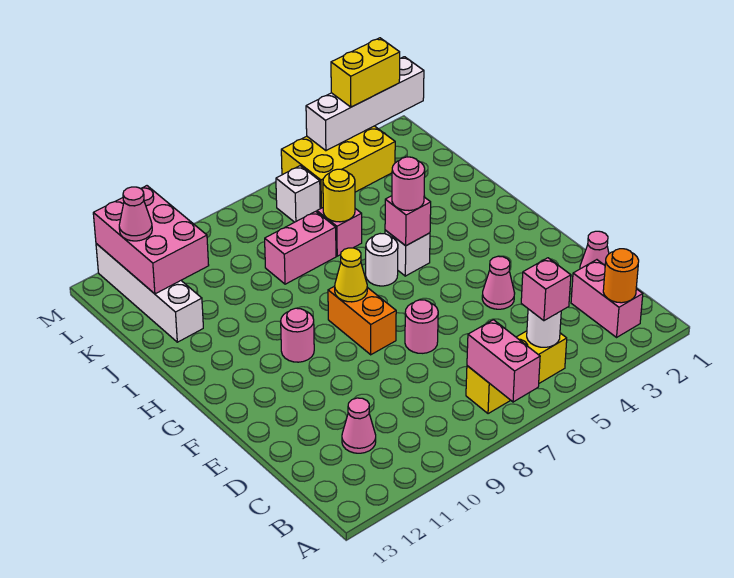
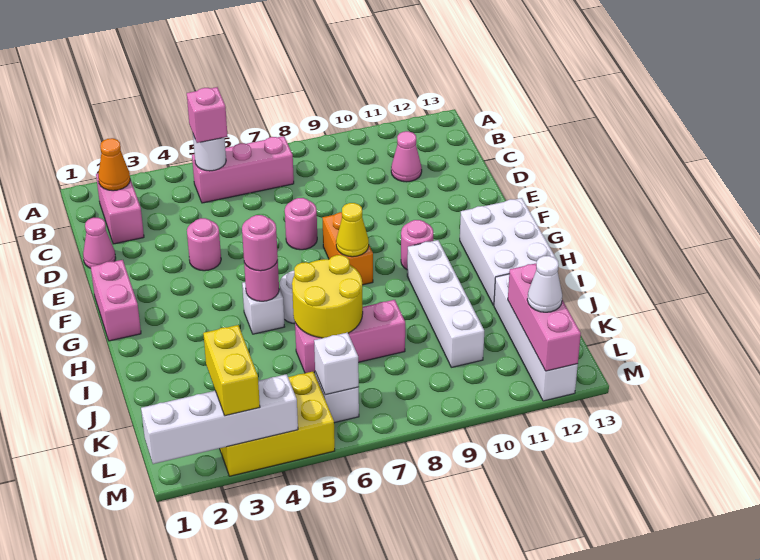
pink 1x2 brick [467,320,540,402] -> pink 1x2 brick moved to [91,260,141,341]
orange 1x1 round brick [603,249,639,303] -> orange 1x1 cone [98,138,130,191]
yellow 1x3 brick [466,331,567,414] -> pink 1x3 brick [192,136,294,203]
pink 1x1 cone [482,256,515,309] -> pink 1x1 round brick [187,218,221,271]
none -> white 2x3 brick [460,198,556,305]
pink 1x1 brick [385,196,431,246] -> pink 1x1 round brick [244,261,279,301]
none -> white 1x4 brick [407,240,484,367]
yellow 1x1 round brick [323,169,355,222] -> yellow 2x2 round brick [292,255,363,338]
pink 2x3 brick [93,186,209,294] -> pink 1x3 brick [508,264,581,371]
none -> white 1x1 brick [314,332,359,395]
pink 1x1 cone [119,187,152,241] -> white 1x1 cone [527,256,562,312]
yellow 1x2 brick [331,38,400,107] -> yellow 1x2 brick turned to [203,325,260,416]

